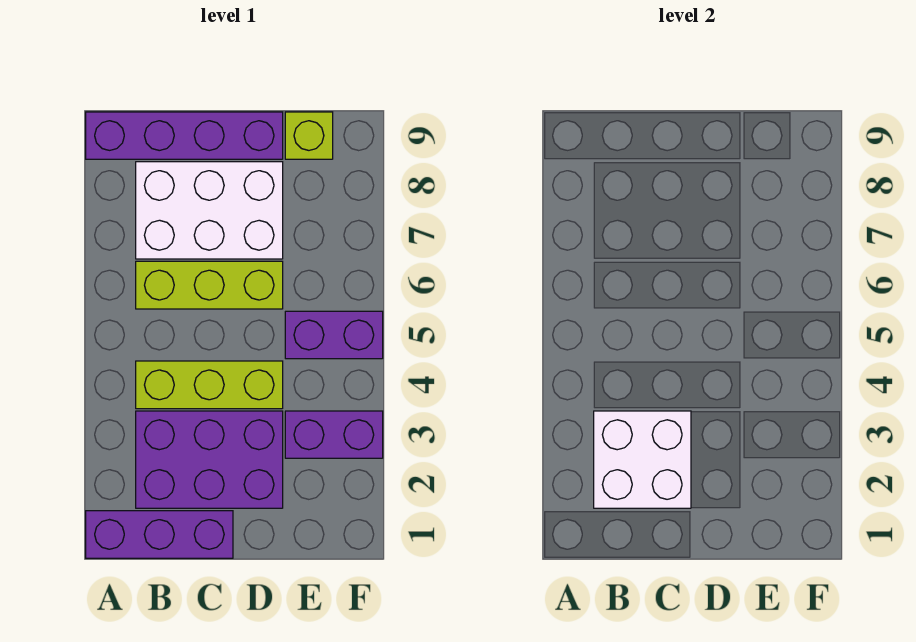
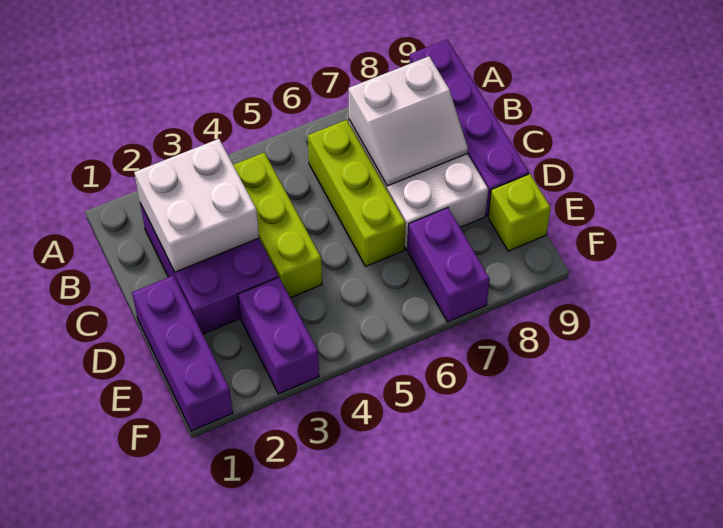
purple 1x3 brick [86,511,233,558] -> purple 1x3 brick moved to [132,276,233,431]
none -> white 2x2 slope [349,56,468,186]
purple 1x2 brick [285,311,383,359] -> purple 1x2 brick moved to [408,208,490,322]

